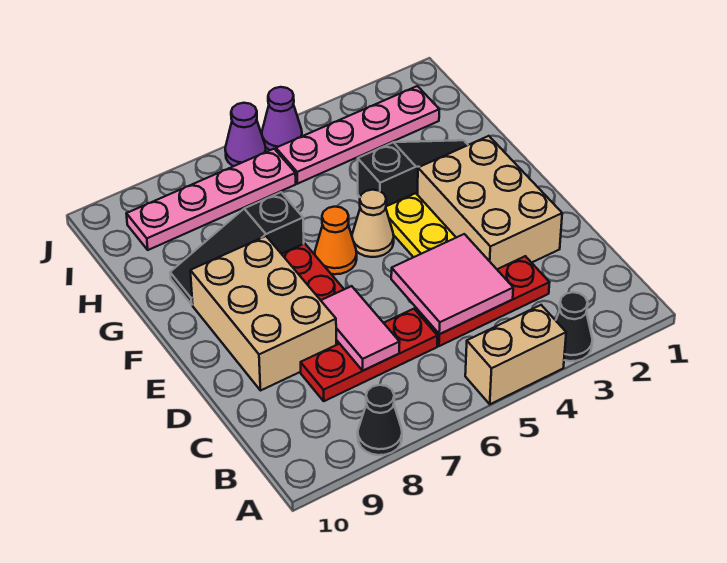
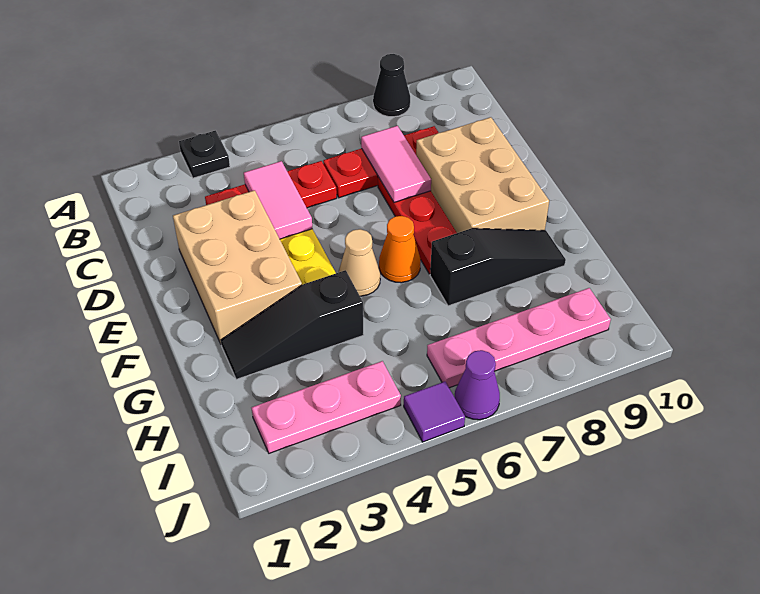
black 1x1 cone [556,292,593,361] -> black 1x1 plate [179,131,230,178]
tan 1x2 brick [465,305,566,404] -> none
pink 2x2 tile [391,234,513,334] -> pink 1x2 tile [244,161,312,239]
pink 1x4 plate [276,86,439,184] -> pink 1x3 plate [252,361,401,453]
purple 1x1 cone [262,87,302,150] -> purple 1x1 tile [404,382,465,442]

